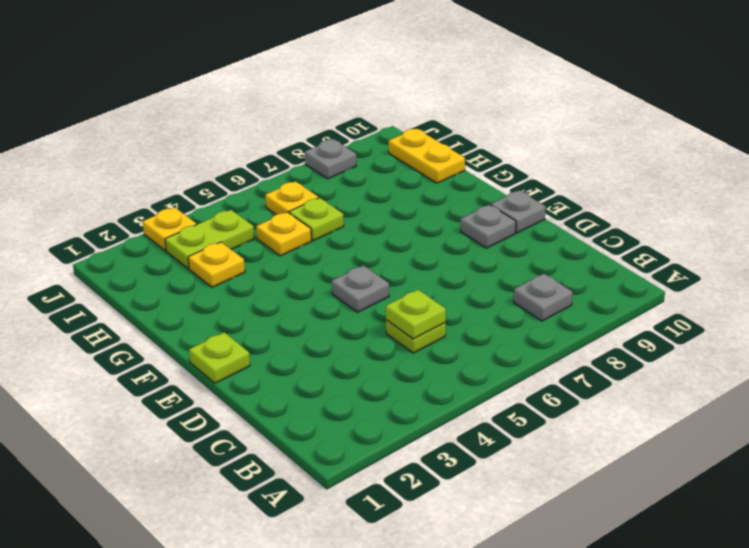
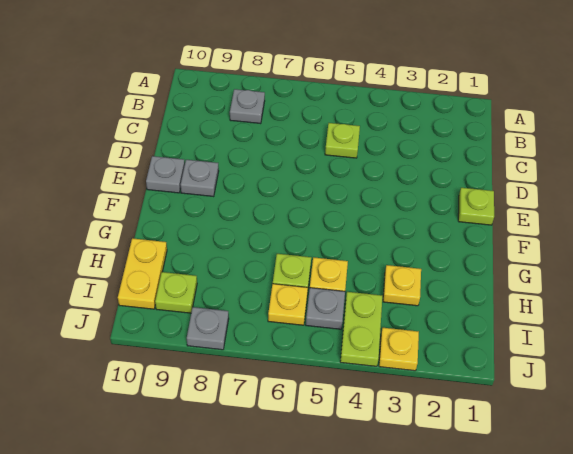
lime 1x1 plate [386,290,446,339] -> lime 1x1 plate moved to [155,272,197,313]
grey 1x1 plate [332,265,389,312] -> grey 1x1 plate moved to [306,288,345,329]
lime 1x2 plate [165,210,254,269] -> lime 1x2 plate turned to [340,292,383,366]

